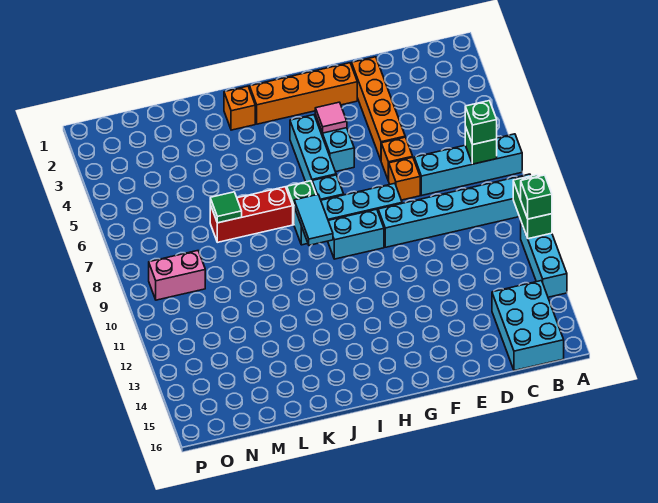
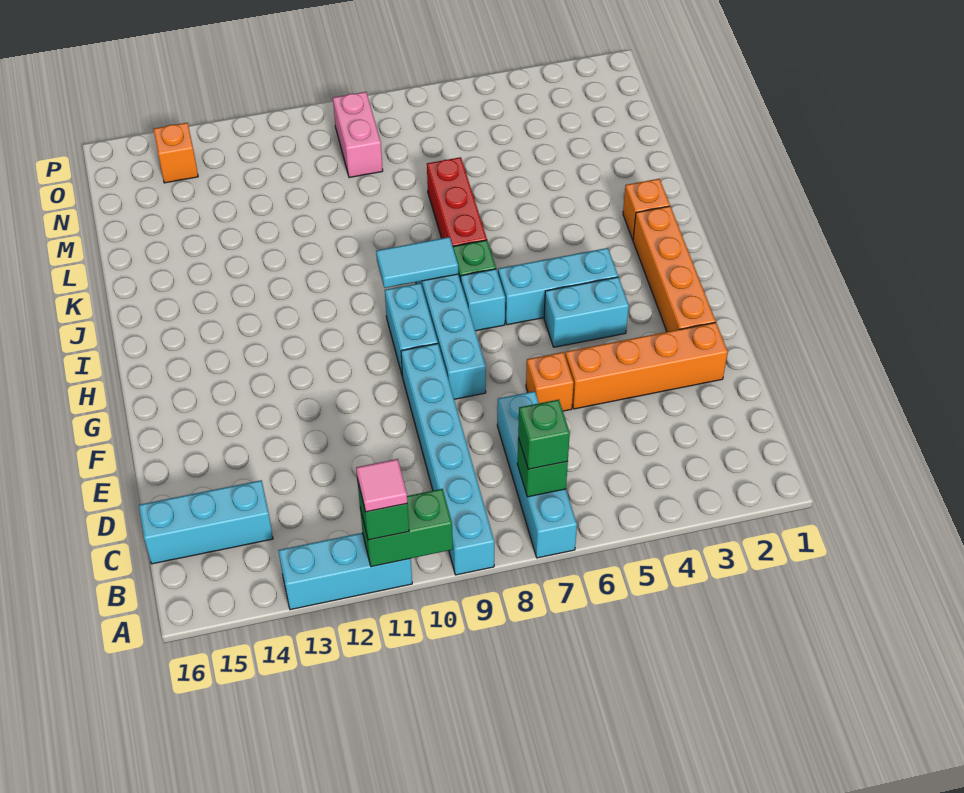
cyan 2x3 brick [492,281,564,371] -> cyan 1x3 brick [139,480,273,564]
orange 1x1 brick [389,157,420,200] -> orange 1x1 brick moved to [153,123,198,183]
pink 1x1 tile [315,102,347,133] -> pink 1x1 tile moved to [356,459,407,512]
green 1x1 tile [210,192,242,223] -> none

